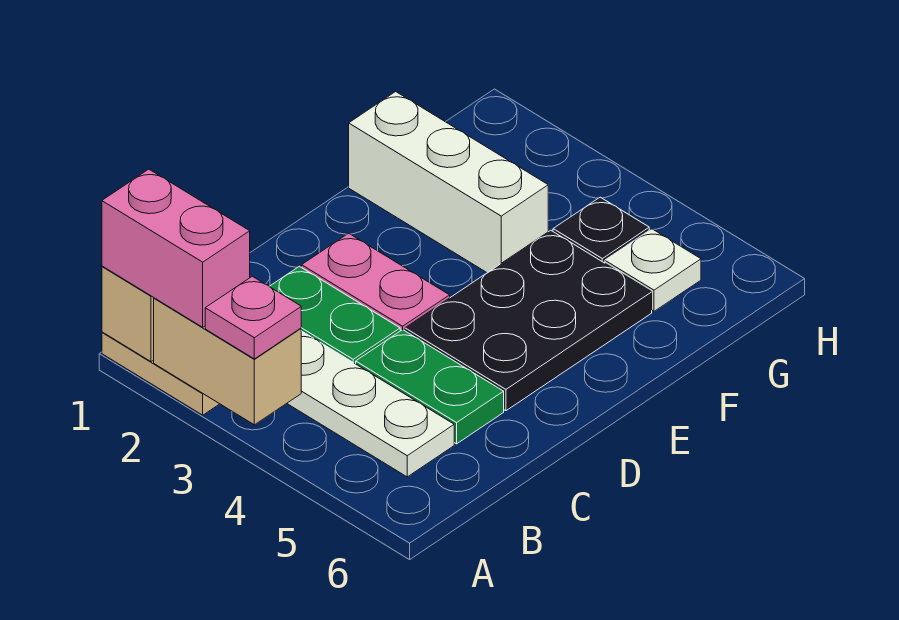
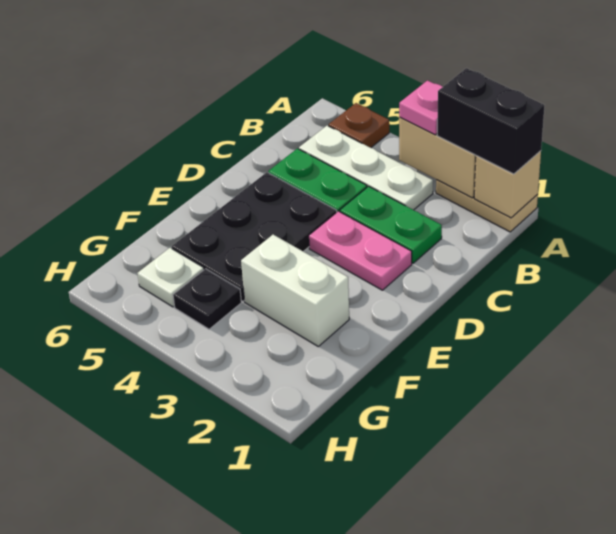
pink 1x2 brick [102,169,250,327] -> black 1x2 brick [437,68,545,174]
none -> brown 1x1 plate [329,103,389,148]
white 1x3 brick [349,92,549,273] -> white 1x2 brick [241,235,349,346]

